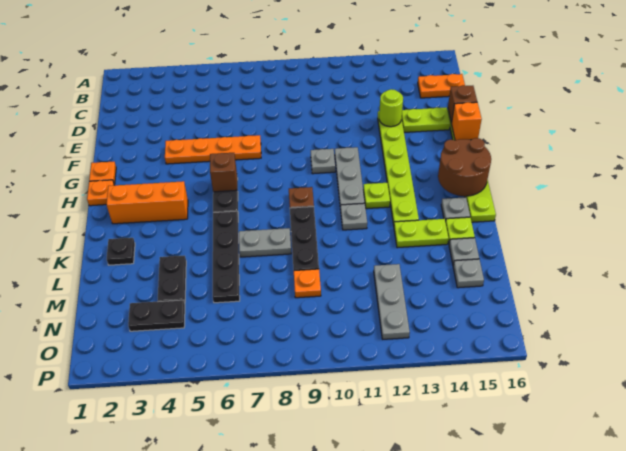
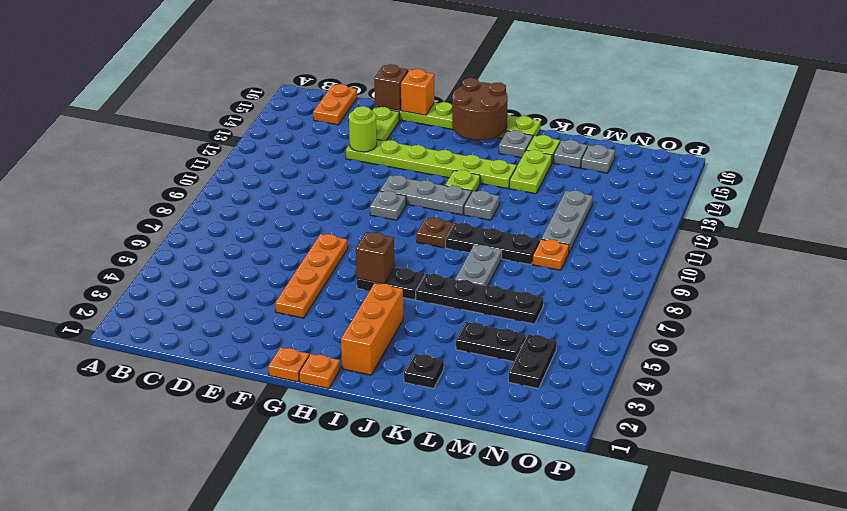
grey 1x3 plate [374,264,410,339] -> grey 1x3 plate turned to [542,190,593,252]

